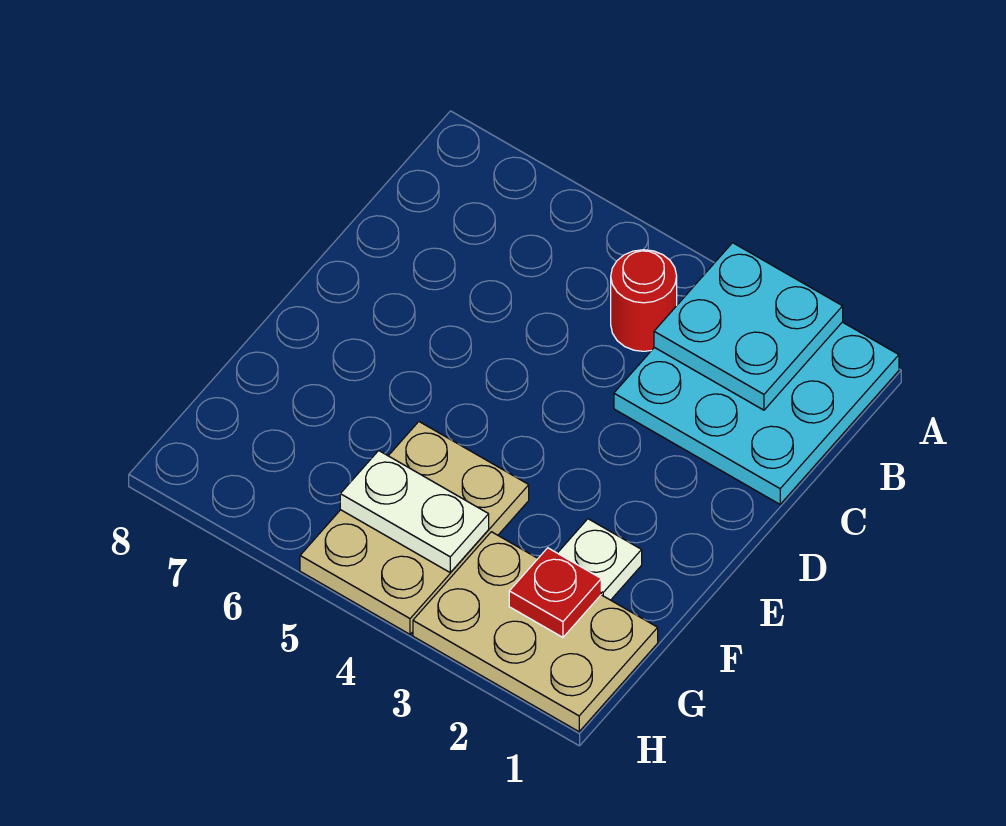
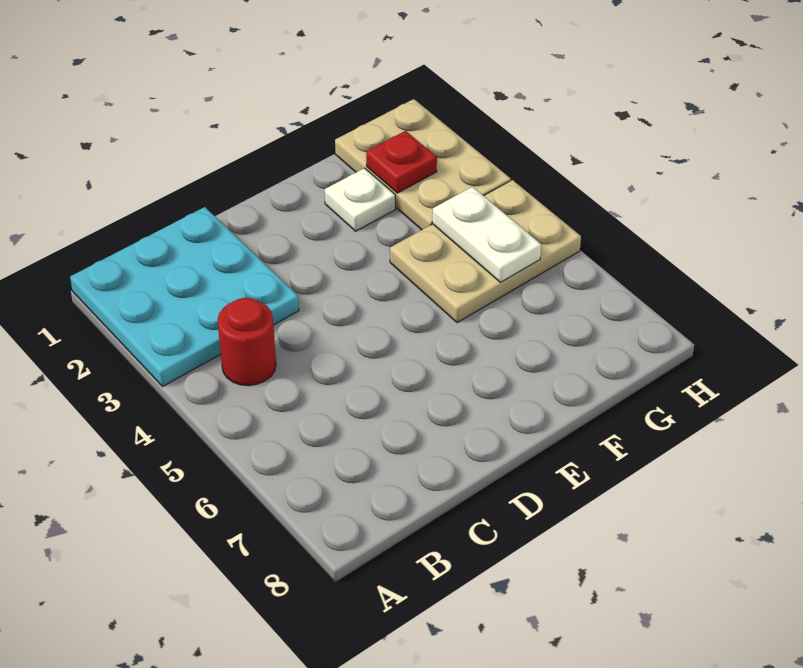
cyan 2x2 plate [654,243,843,410] -> none

